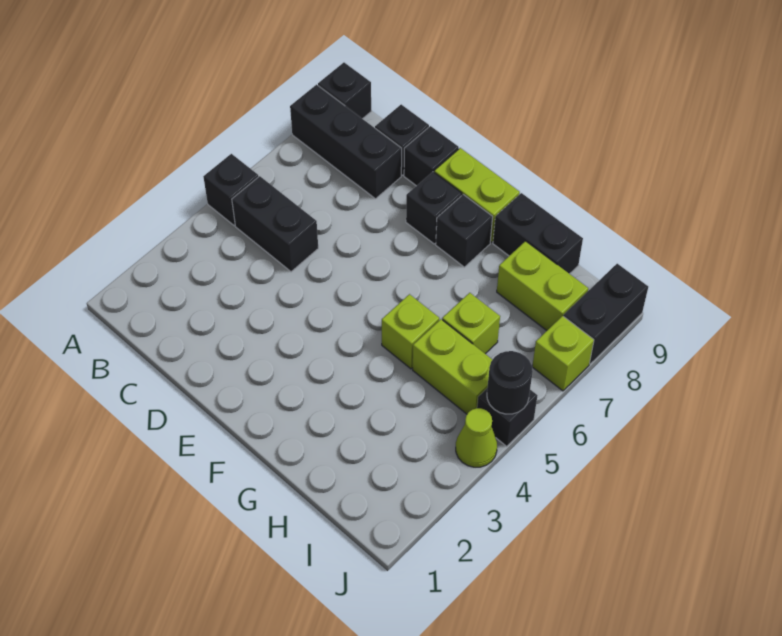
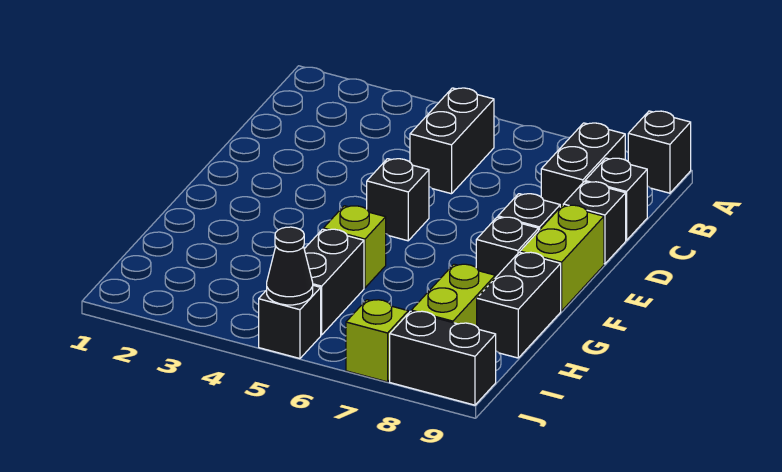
black 1x1 brick [203,154,259,226] -> black 1x1 brick moved to [367,159,429,241]
black 1x3 brick [290,85,402,199] -> black 1x2 brick [541,123,625,207]
lime 1x2 brick [413,319,492,414] -> black 1x2 brick [304,229,364,335]
lime 1x1 brick [442,293,500,354] -> none
lime 1x1 cone [456,408,497,467] -> none
black 1x1 round brick [487,351,533,414] -> black 1x1 cone [267,227,313,305]

